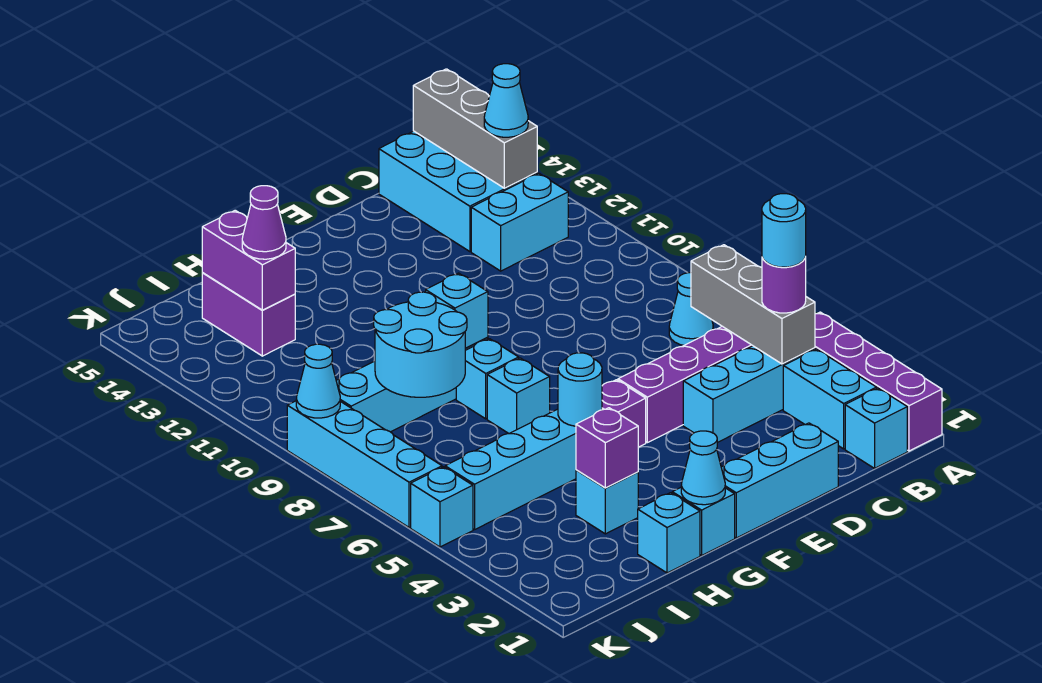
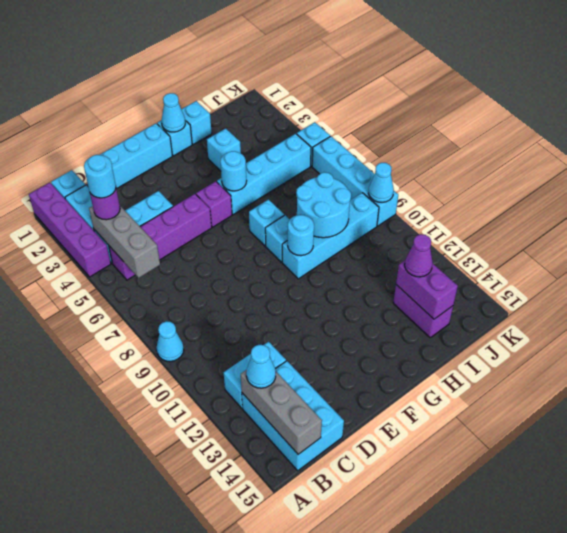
cyan 1x1 cone [669,273,713,345] -> cyan 1x1 cone moved to [157,321,184,361]
cyan 1x1 brick [426,273,488,348] -> cyan 1x1 round brick [288,215,314,256]
purple 1x1 brick [576,408,638,488] -> none

